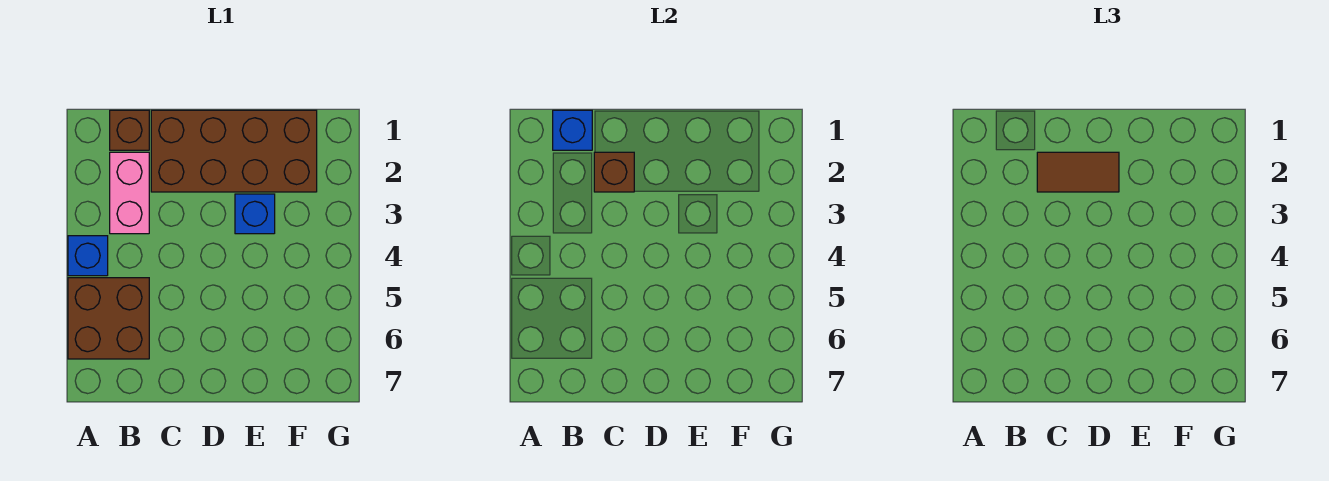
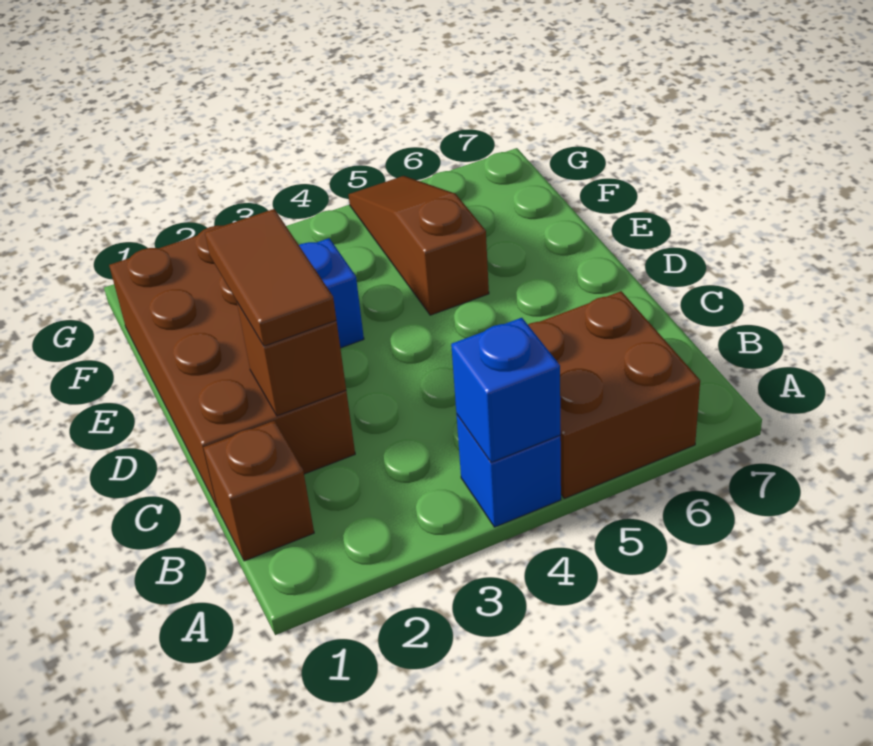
blue 1x1 brick [553,110,592,150] -> blue 1x1 brick moved to [451,318,560,463]
pink 1x2 brick [110,152,149,234] -> none
none -> brown 1x3 slope [349,176,489,315]

